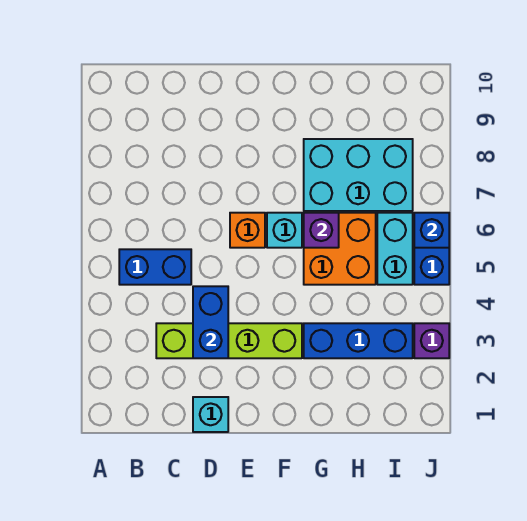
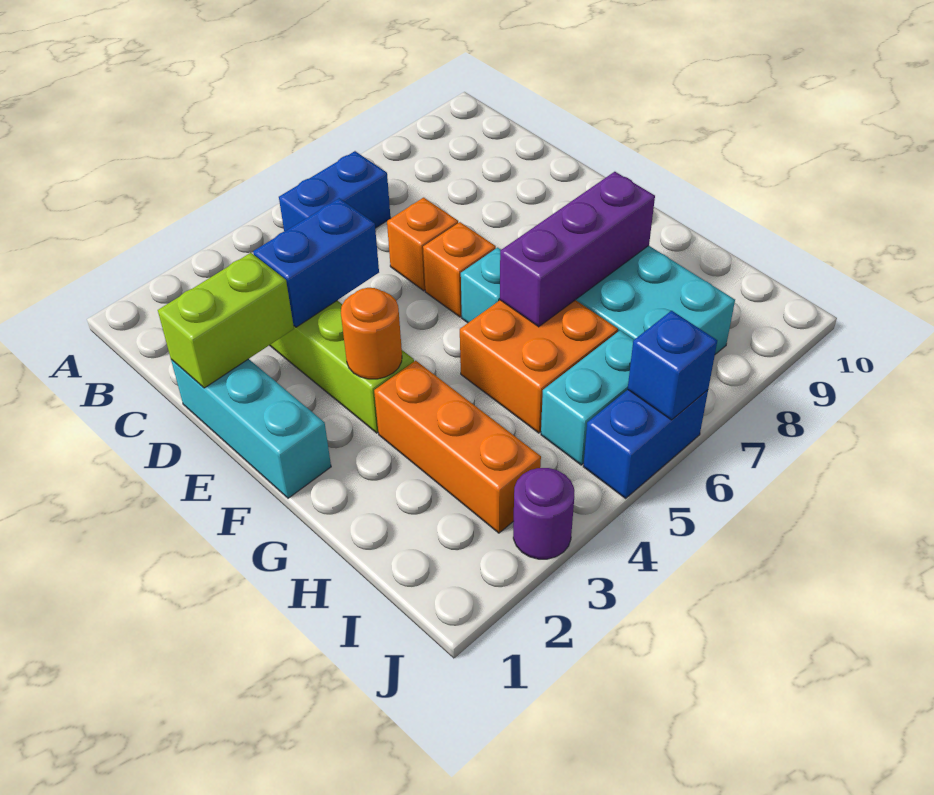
blue 1x2 brick [119,249,191,285] -> blue 1x2 brick turned to [279,151,391,231]
cyan 1x1 brick [193,397,228,432] -> cyan 1x3 brick [171,359,331,498]
none -> lime 1x2 brick [158,253,294,388]
none -> orange 1x1 brick [387,198,458,291]
none -> orange 1x1 round brick [341,288,402,379]
blue 1x3 brick [304,323,413,358] -> orange 1x3 brick [374,361,541,533]
purple 1x1 brick [304,213,339,248] -> purple 1x3 brick [500,172,655,327]
purple 1x1 brick [414,323,449,358] -> purple 1x1 round brick [513,468,574,559]

